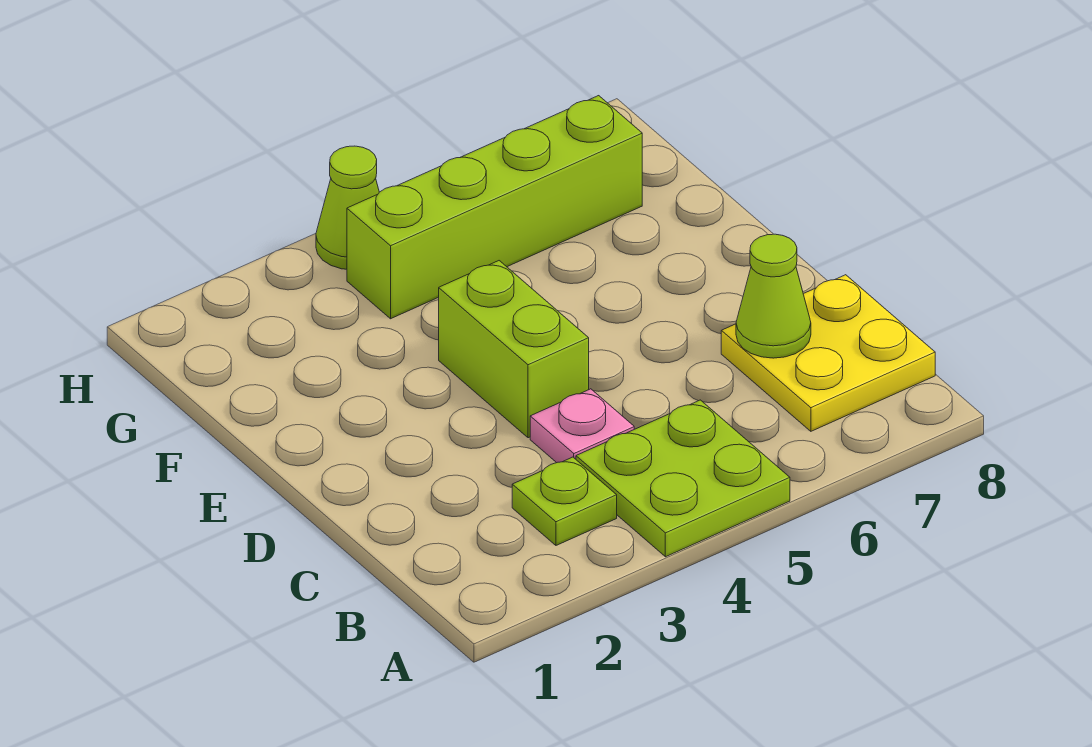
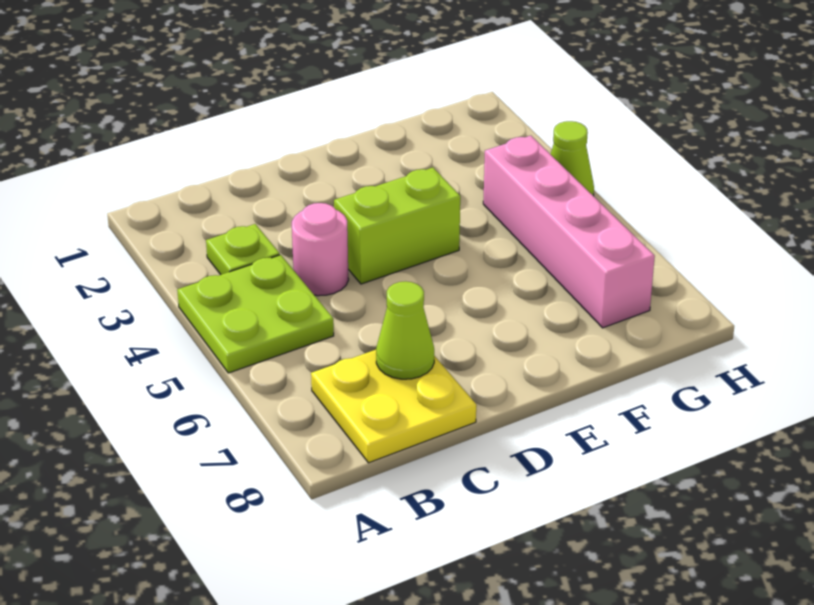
pink 1x1 plate [530,389,634,463] -> pink 1x1 round brick [292,203,349,296]
lime 1x4 brick [347,96,642,319] -> pink 1x4 brick [483,136,655,328]

